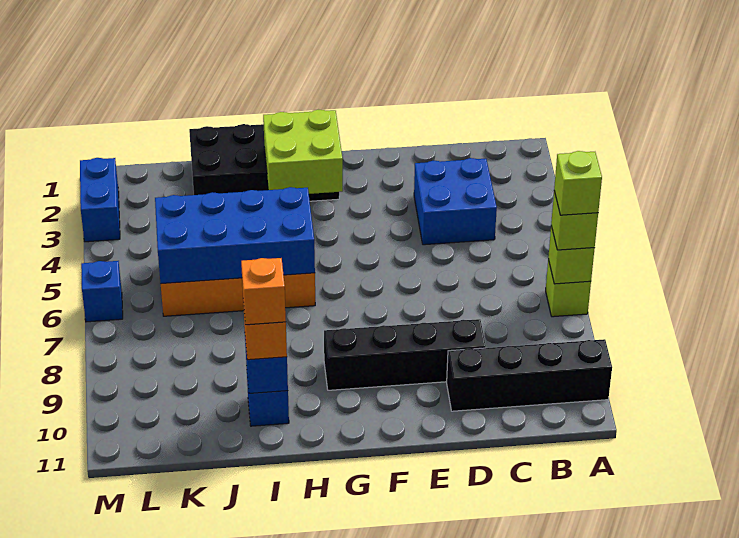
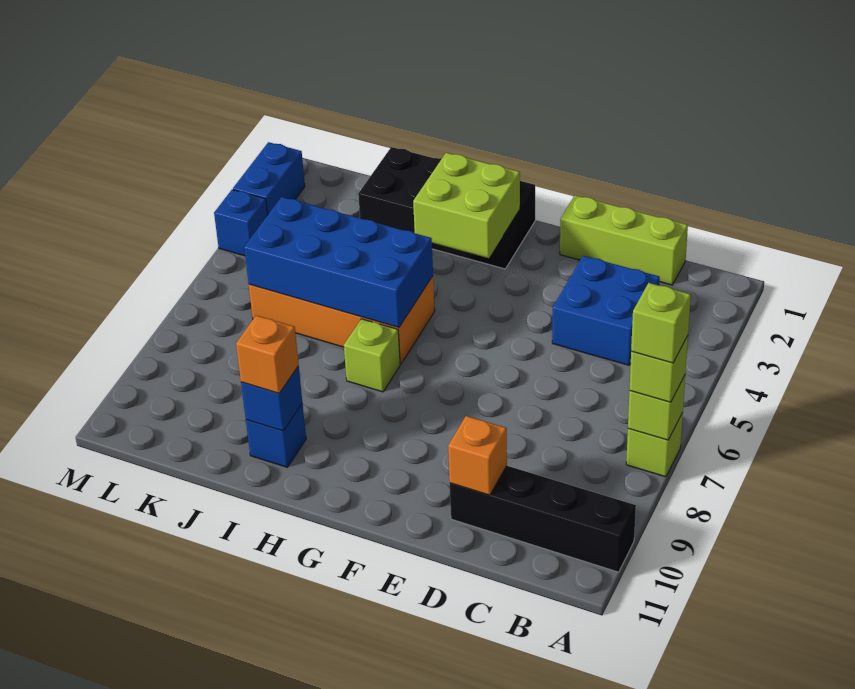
none -> lime 1x3 brick [560,195,688,285]
black 1x4 brick [324,319,486,390] -> none
none -> lime 1x1 brick [344,319,400,392]
orange 1x1 brick [241,258,286,325] -> orange 1x1 brick moved to [448,416,507,495]
blue 1x1 brick [81,261,123,322] -> blue 1x1 brick moved to [214,190,268,256]

